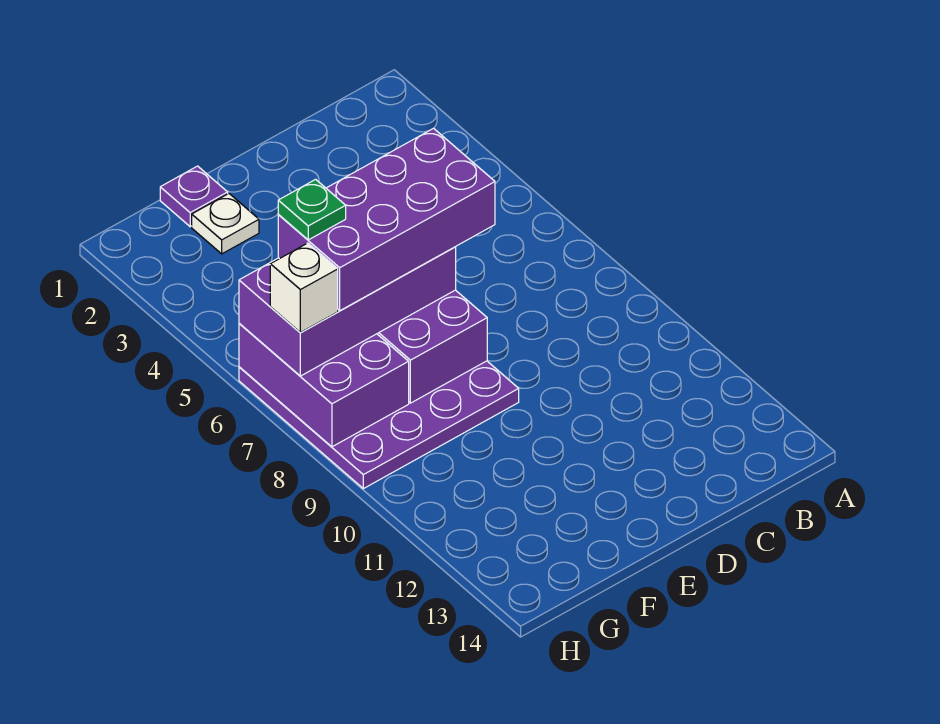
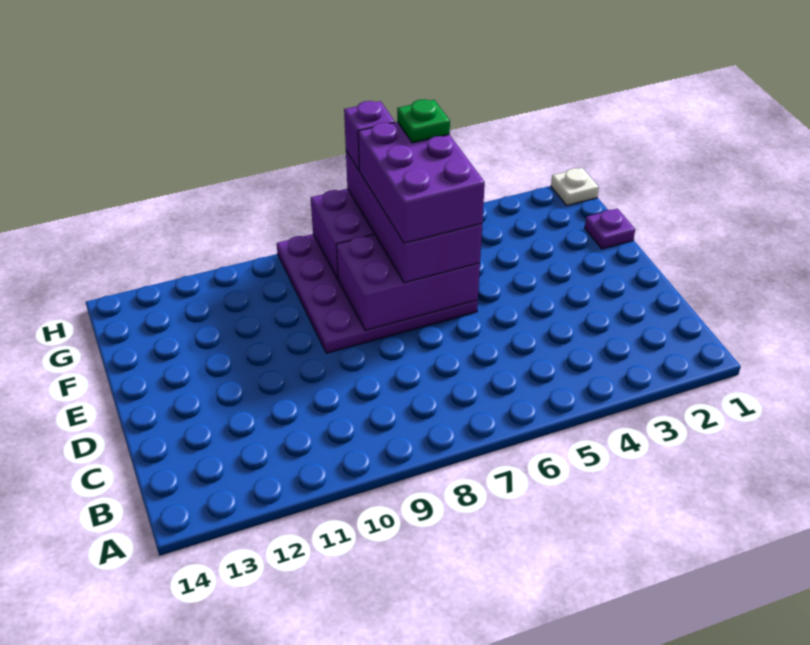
purple 2x4 brick [278,128,495,311] -> purple 2x3 brick [358,122,485,243]
white 1x1 plate [192,194,259,254] -> white 1x1 plate moved to [551,168,599,206]
white 1x1 brick [270,243,338,333] -> purple 1x1 brick [344,101,395,170]

